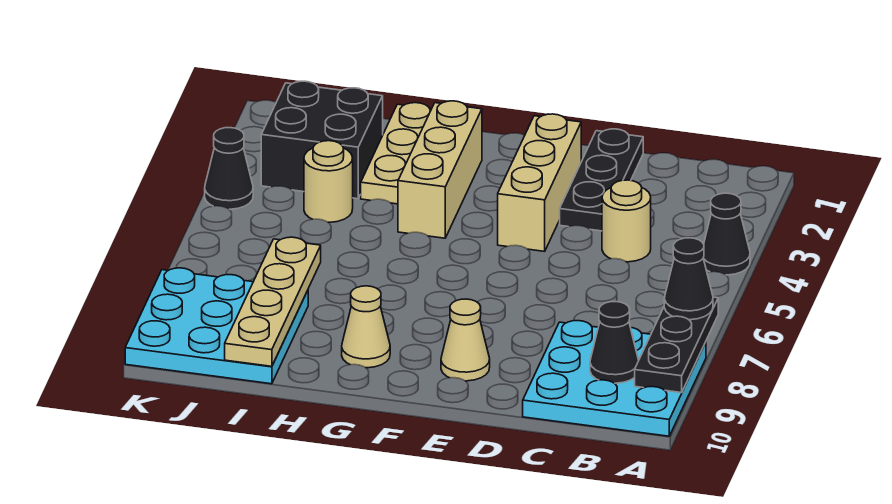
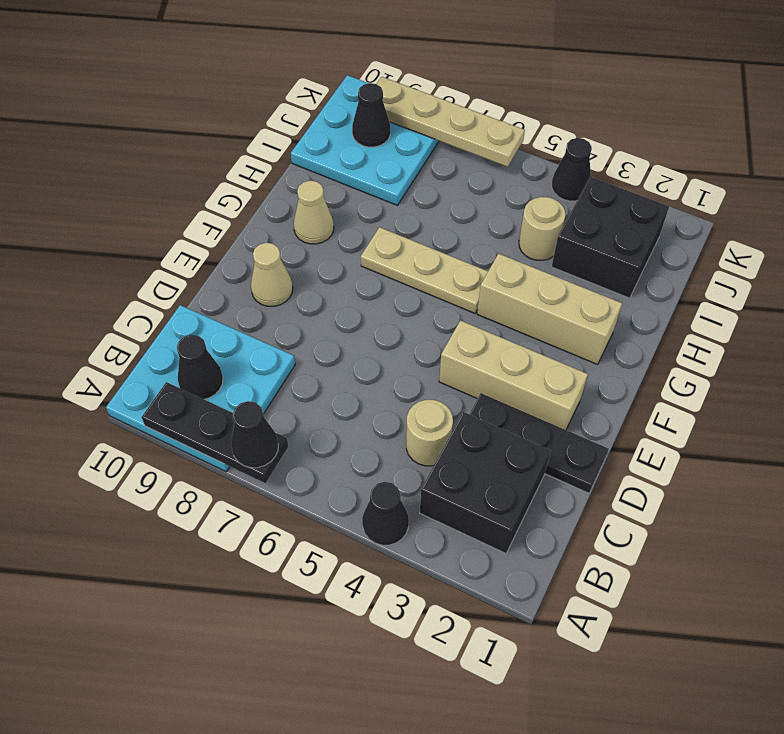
none -> black 2x2 brick [420,412,551,553]
tan 1x3 plate [361,103,431,204] -> tan 1x3 plate moved to [361,227,488,313]
tan 1x4 plate [225,237,321,366] -> tan 1x4 plate moved to [377,77,525,167]
none -> black 1x1 cone [352,83,390,147]

